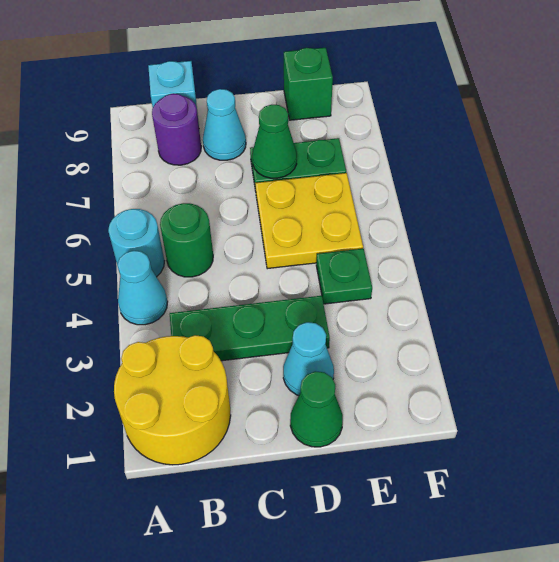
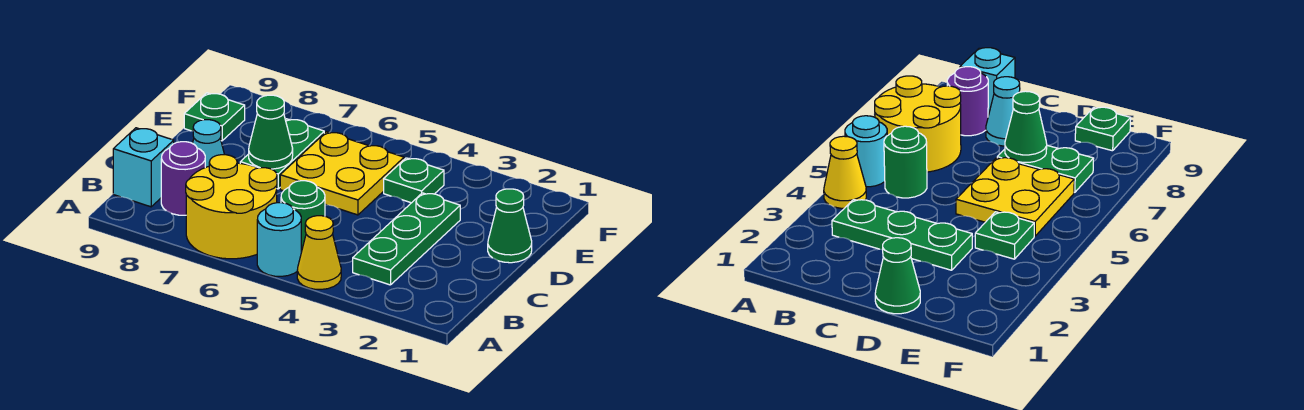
yellow 2x2 round brick [114,335,231,465] -> yellow 2x2 round brick moved to [186,155,277,259]
cyan 1x1 cone [117,251,168,325] -> yellow 1x1 cone [297,216,341,289]
cyan 1x1 cone [283,322,334,395] -> none
green 1x1 brick [284,48,333,120] -> green 1x1 plate [184,93,245,141]

